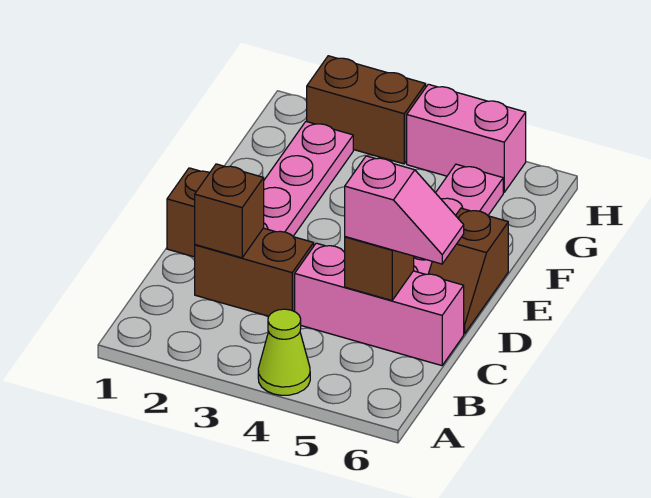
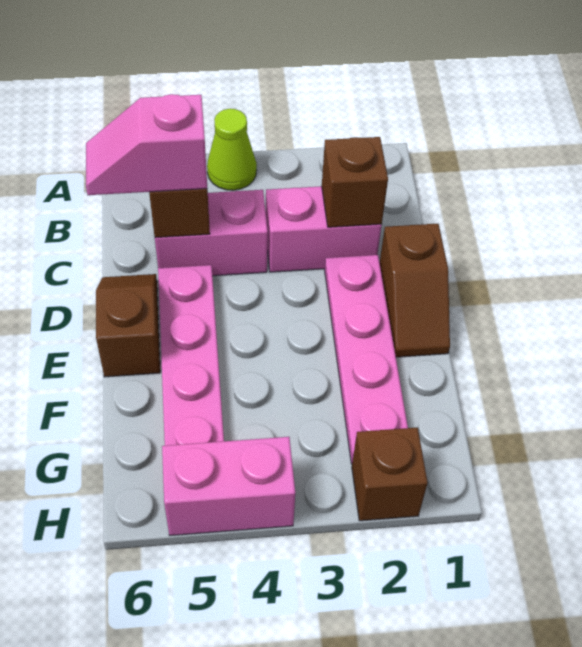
brown 1x2 brick [195,228,314,316] -> pink 1x2 brick [266,186,382,272]
pink 1x3 brick [295,243,464,366] -> pink 1x2 brick [155,190,268,276]
brown 1x2 brick [307,56,426,164] -> brown 1x1 brick [352,427,428,521]

